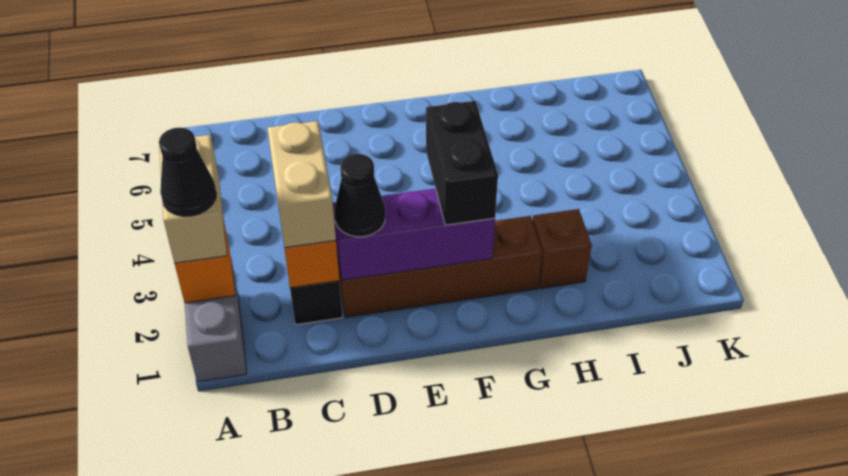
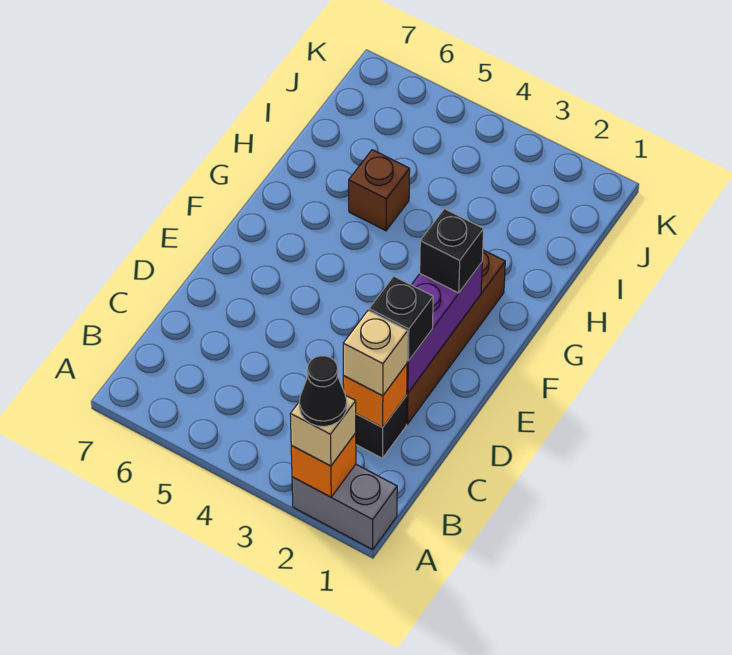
tan 1x2 brick [159,135,227,263] -> tan 1x1 brick [290,396,356,466]
tan 1x2 brick [268,121,336,248] -> tan 1x1 brick [343,311,408,396]
black 1x1 cone [334,154,385,237] -> black 1x1 brick [369,276,433,361]
black 1x2 brick [426,101,498,225] -> black 1x1 brick [420,209,484,293]
brown 1x1 brick [532,209,592,289] -> brown 1x1 brick moved to [349,150,410,231]

